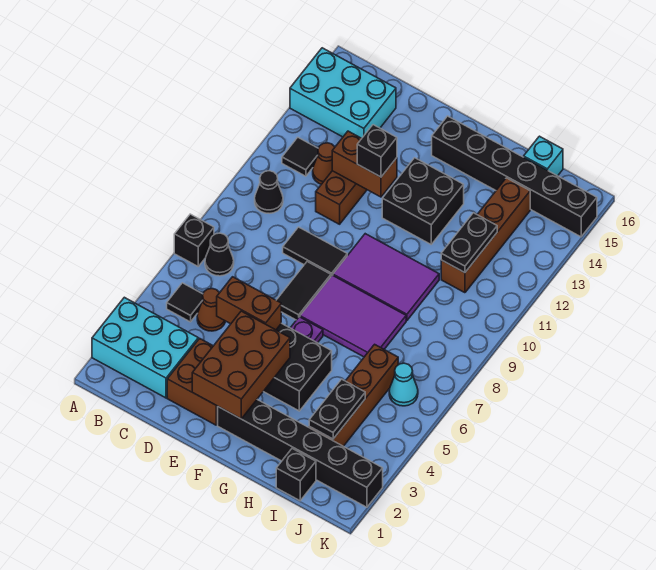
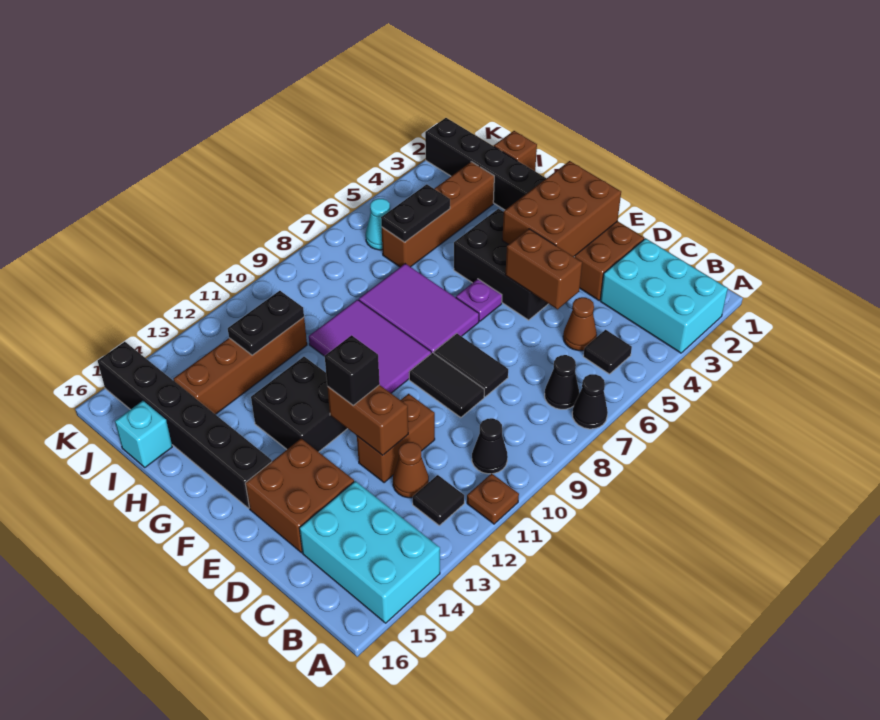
black 1x1 brick [174,214,214,266] -> black 1x1 cone [572,374,608,429]
none -> brown 1x1 plate [467,473,519,524]
none -> brown 2x2 brick [245,439,354,553]
black 1x2 tile [277,262,331,320] -> black 1x2 tile turned to [434,333,508,397]
black 1x1 brick [276,448,316,501] -> brown 1x1 brick [494,131,537,171]
black 1x2 plate [309,379,365,439] -> black 1x2 plate moved to [381,184,450,242]

